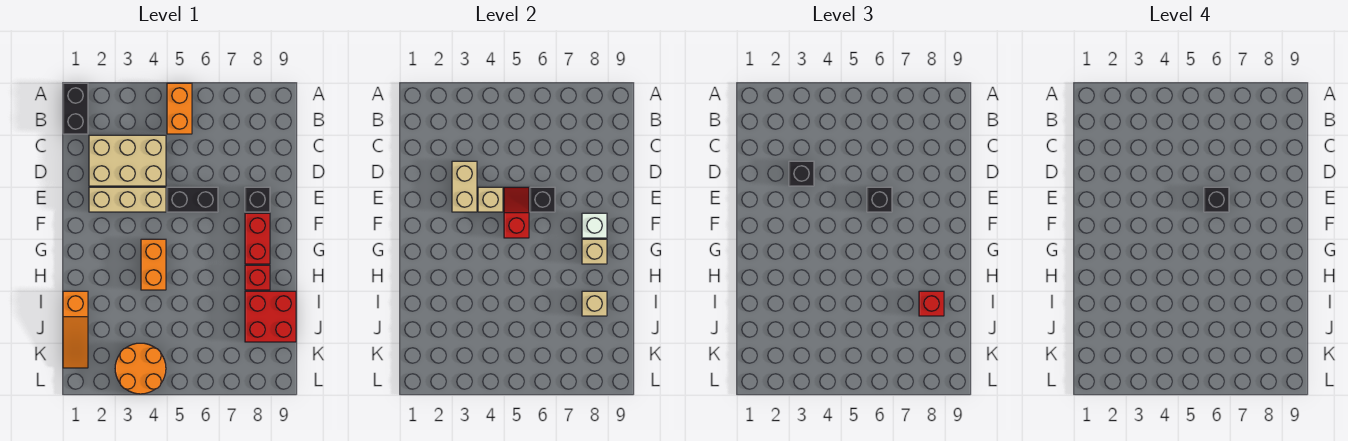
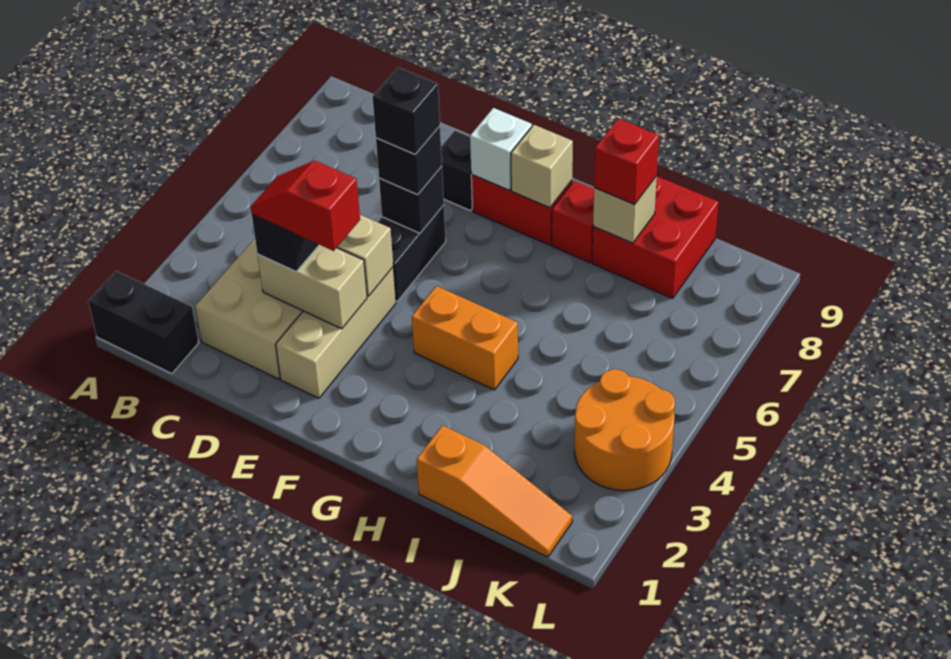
orange 1x2 brick [167,83,192,134] -> none
red 1x2 slope [504,187,529,238] -> red 1x2 slope moved to [251,160,360,251]

